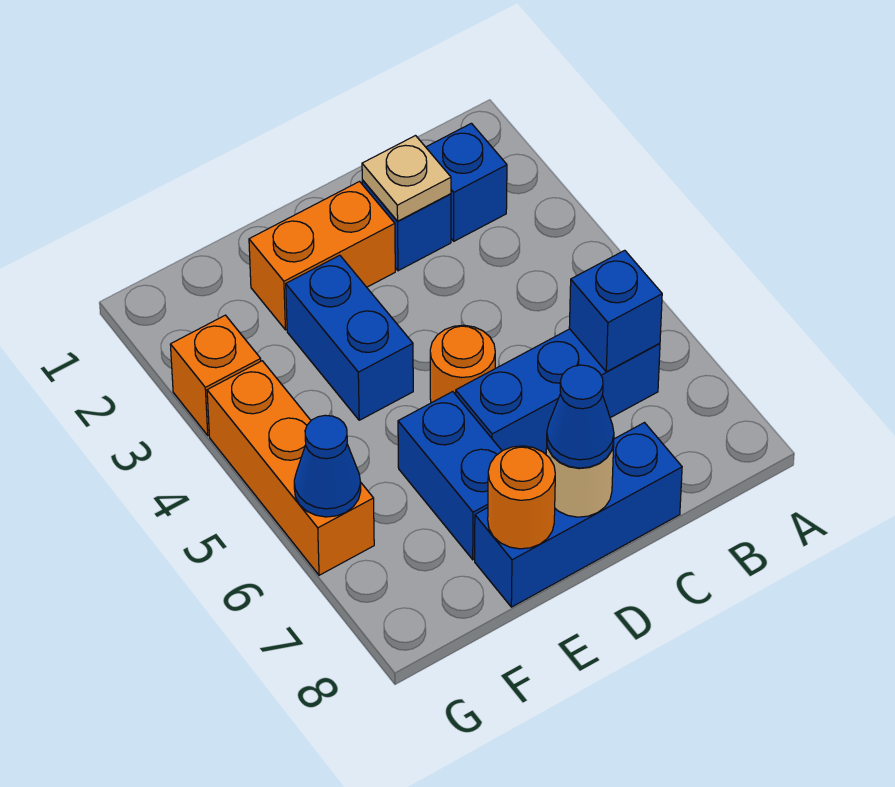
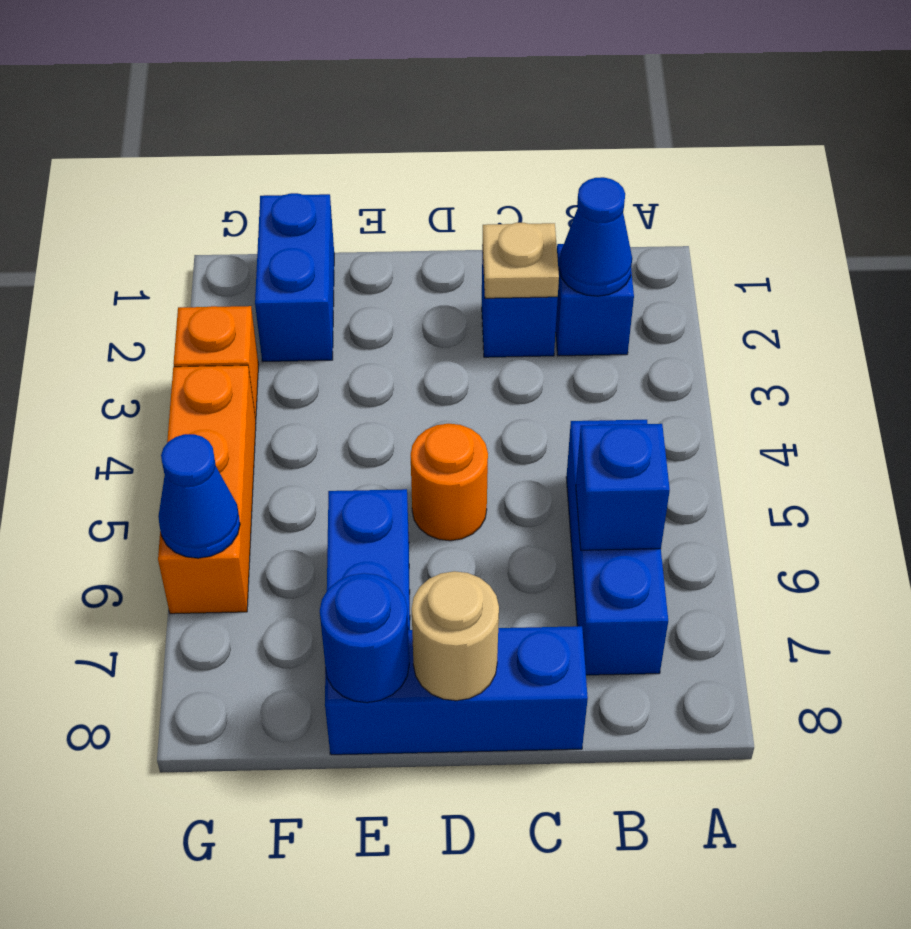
blue 1x3 brick [456,329,660,453] -> blue 1x3 brick turned to [566,420,668,675]
orange 1x2 brick [249,182,395,330] -> none
blue 1x1 cone [547,365,614,468] -> blue 1x1 cone moved to [559,177,632,296]
blue 1x2 brick [286,255,413,420] -> blue 1x2 brick moved to [255,193,334,361]
orange 1x1 round brick [488,446,555,549] -> blue 1x1 round brick [320,573,409,703]

